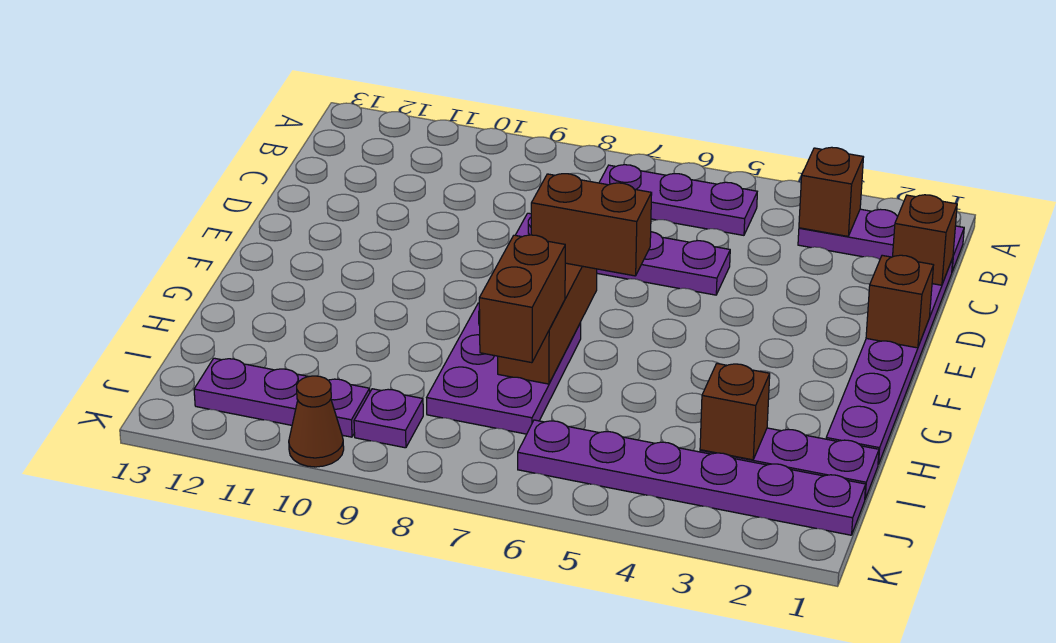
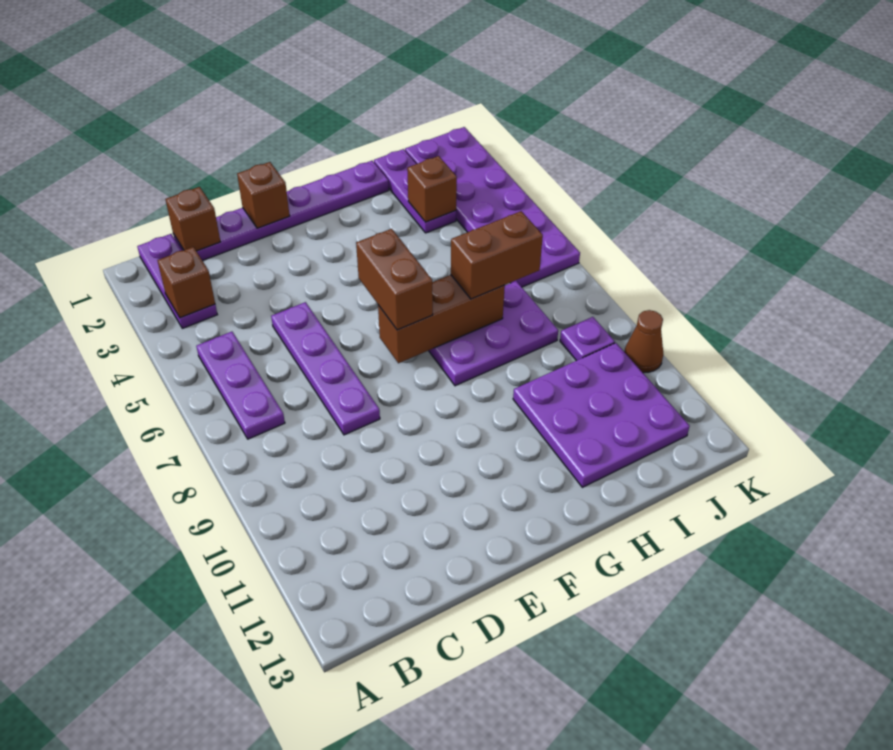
purple 1x6 plate [518,420,866,535] -> purple 2x6 plate [405,127,580,287]
purple 1x3 plate [194,358,370,437] -> purple 3x3 plate [513,343,690,487]

